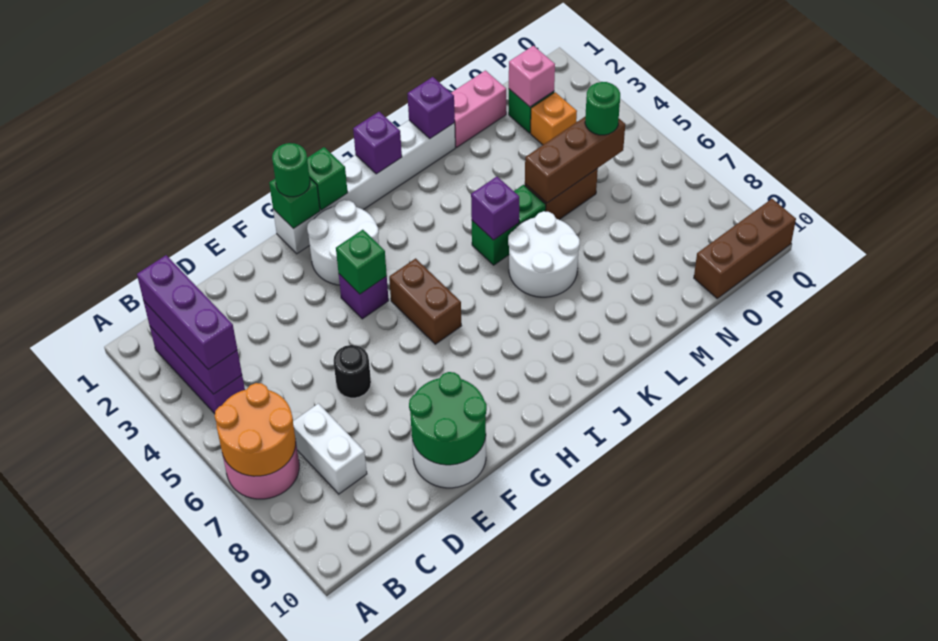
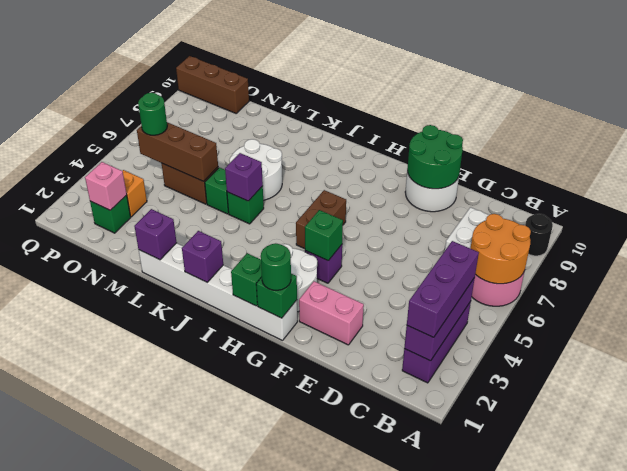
black 1x1 round brick [334,345,371,398] -> black 1x1 round brick moved to [525,214,553,256]
pink 1x2 brick [451,70,506,147] -> pink 1x2 brick moved to [299,281,364,345]

